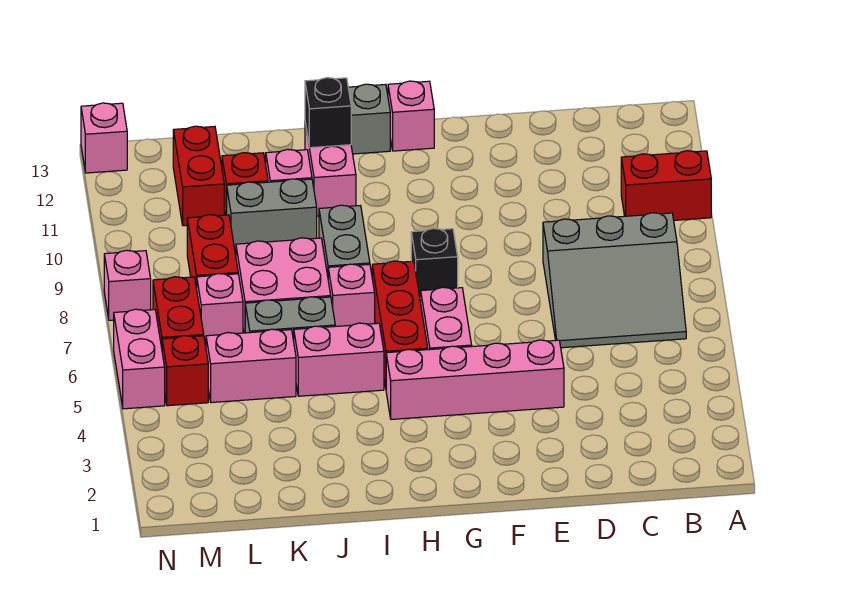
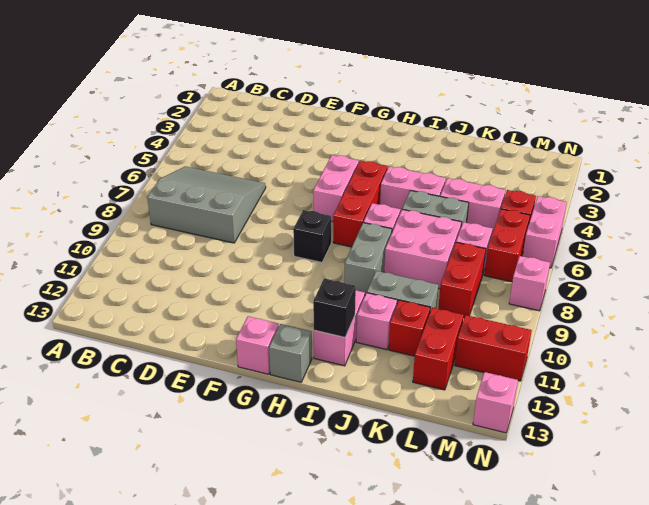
red 1x2 brick [621,151,711,220] -> red 1x2 brick moved to [455,315,532,381]
pink 1x4 brick [386,340,564,419] -> none

